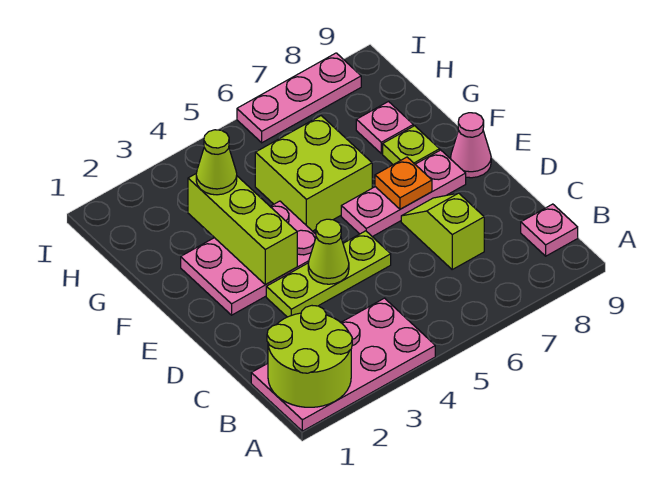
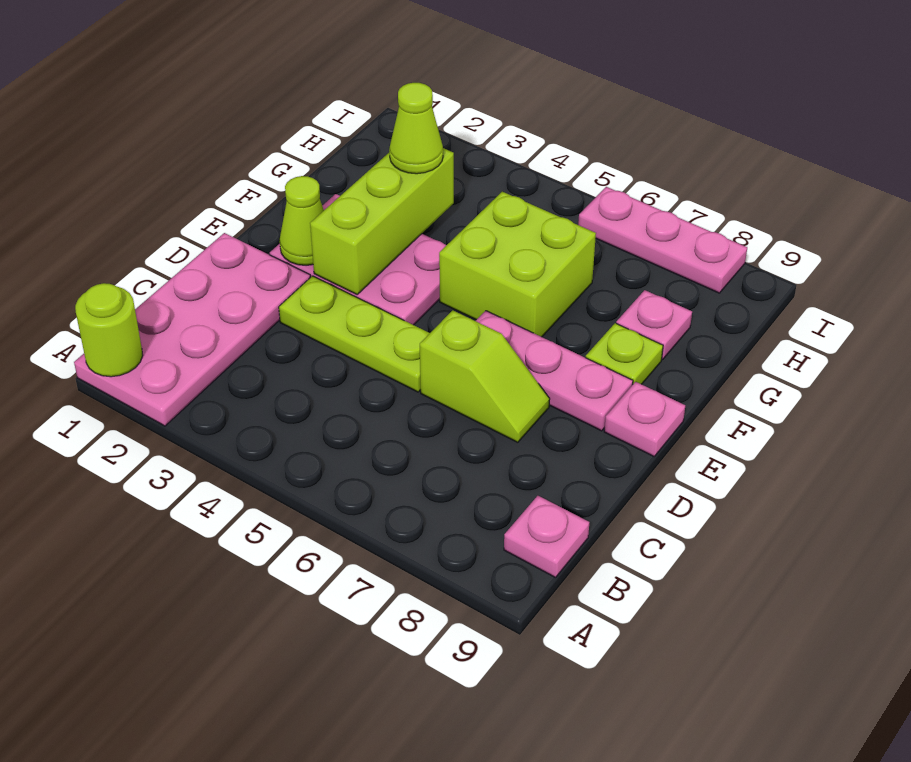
pink 2x4 plate [251,298,435,431] -> pink 2x4 plate turned to [74,233,310,426]
lime 2x2 round brick [267,306,352,407] -> lime 1x1 round brick [75,283,143,377]
lime 1x2 slope [401,193,484,269] -> lime 1x2 slope turned to [420,310,550,442]
lime 1x1 cone [308,219,349,284] -> lime 1x1 cone moved to [280,176,324,265]
orange 1x1 plate [375,157,432,209] -> none
pink 1x1 cone [451,113,491,178] -> pink 1x1 plate [604,382,685,456]

